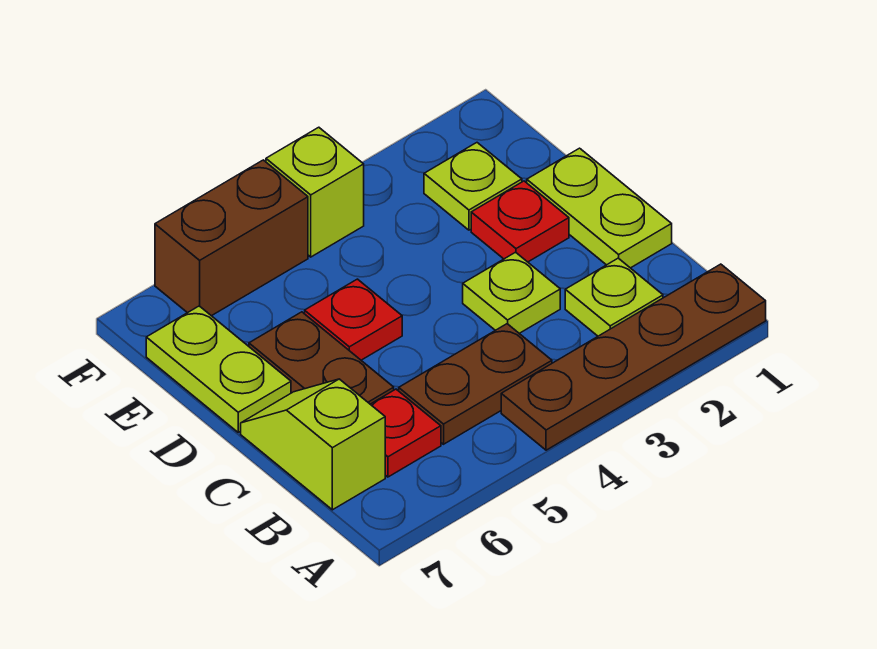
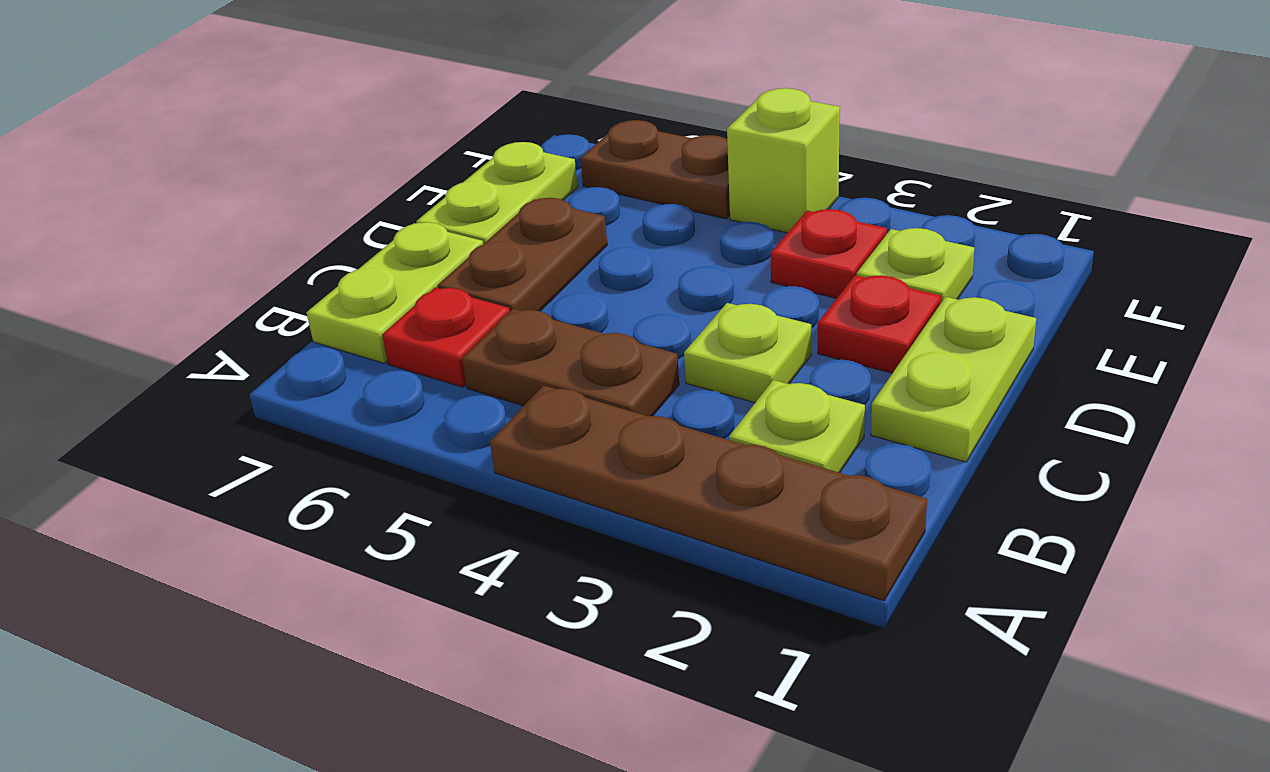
lime 1x2 slope [241,379,385,510] -> lime 1x2 plate [306,222,483,363]
red 1x1 plate [305,279,402,360] -> red 1x1 plate moved to [771,209,887,298]
brown 1x2 brick [155,160,308,316] -> brown 1x2 plate [580,120,730,219]

